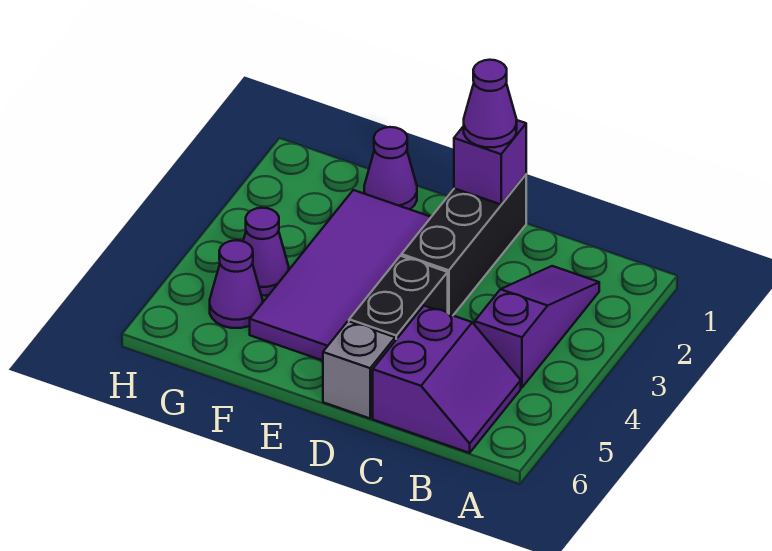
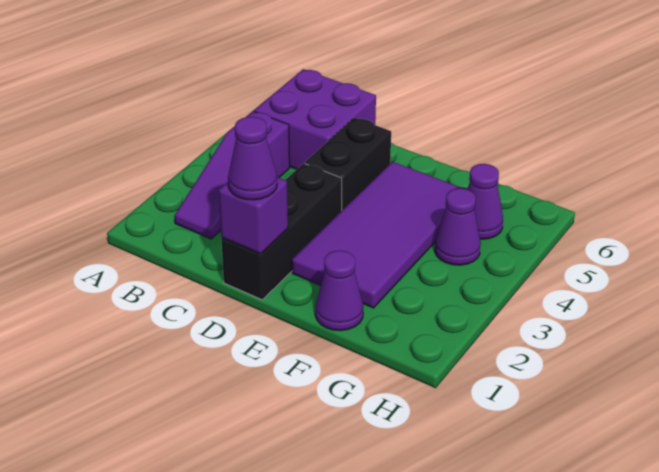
purple 2x2 slope [373,306,521,453] -> purple 2x2 brick [254,69,376,169]
grey 1x1 brick [323,321,395,418] -> none

